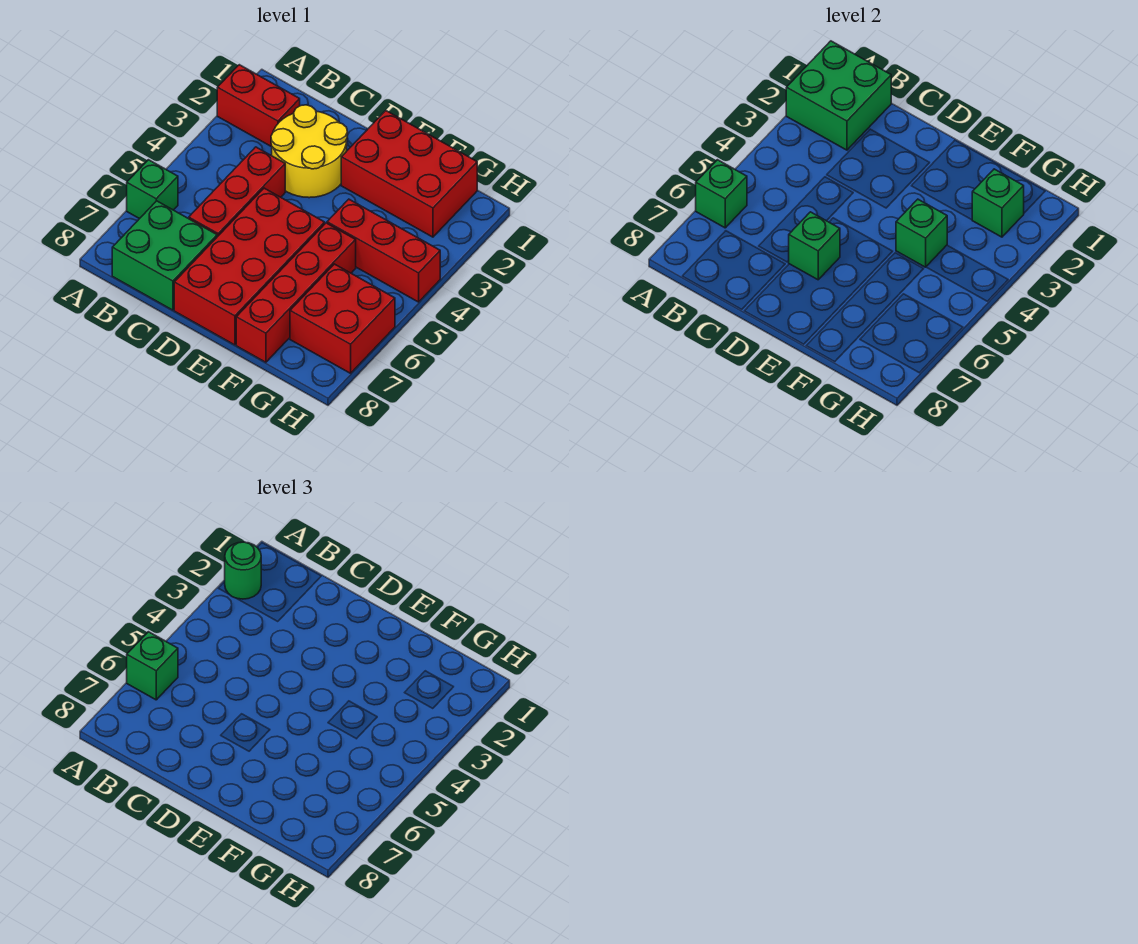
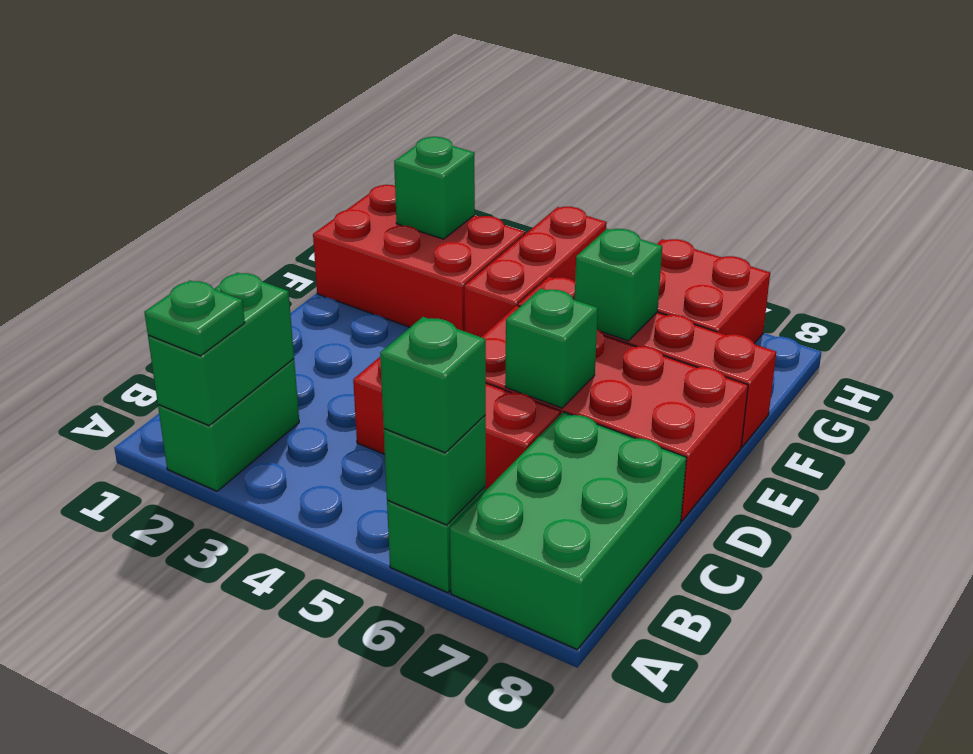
green 2x2 brick [786,41,891,150] -> green 1x2 brick [148,273,294,426]
red 1x2 brick [217,65,300,147] -> green 1x2 brick [158,359,299,491]
green 1x1 round brick [225,542,261,599] -> green 1x1 plate [144,280,245,356]
green 2x2 brick [112,201,217,310] -> green 2x3 brick [450,412,686,649]
yellow 2x2 round brick [271,105,347,198] -> none
red 2x3 brick [341,111,477,237] -> red 2x3 brick turned to [313,185,525,331]
green 1x1 brick [896,199,947,267] -> green 1x1 brick moved to [575,229,662,341]

